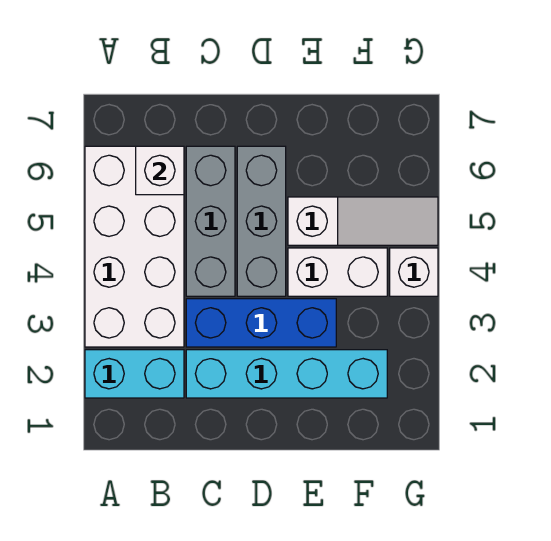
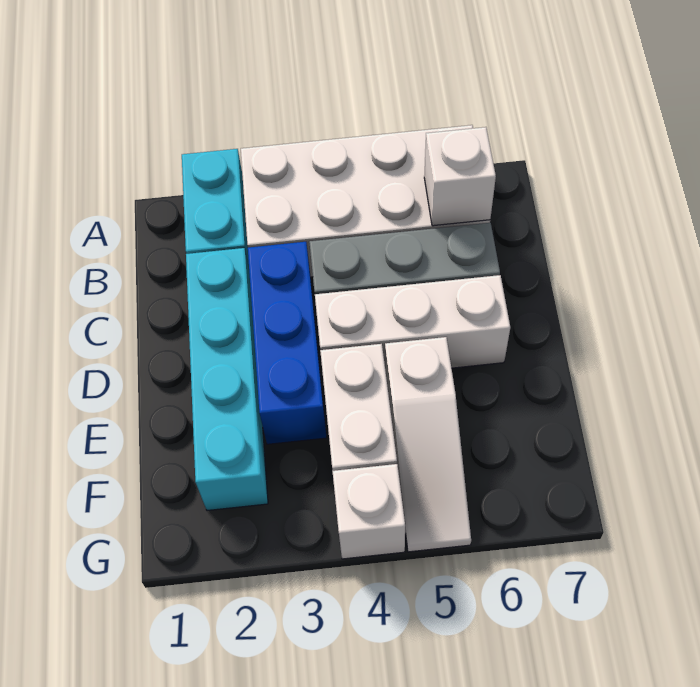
grey 1x3 brick [237,146,286,296] -> white 1x3 brick [315,275,510,368]

